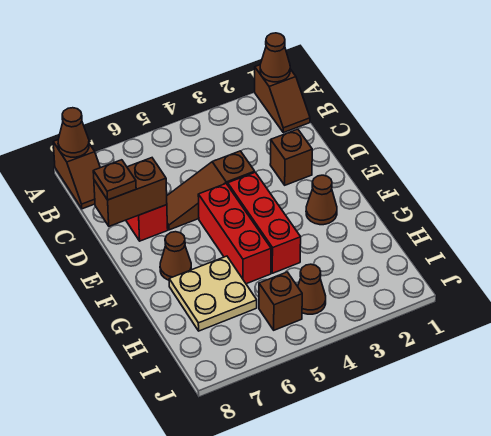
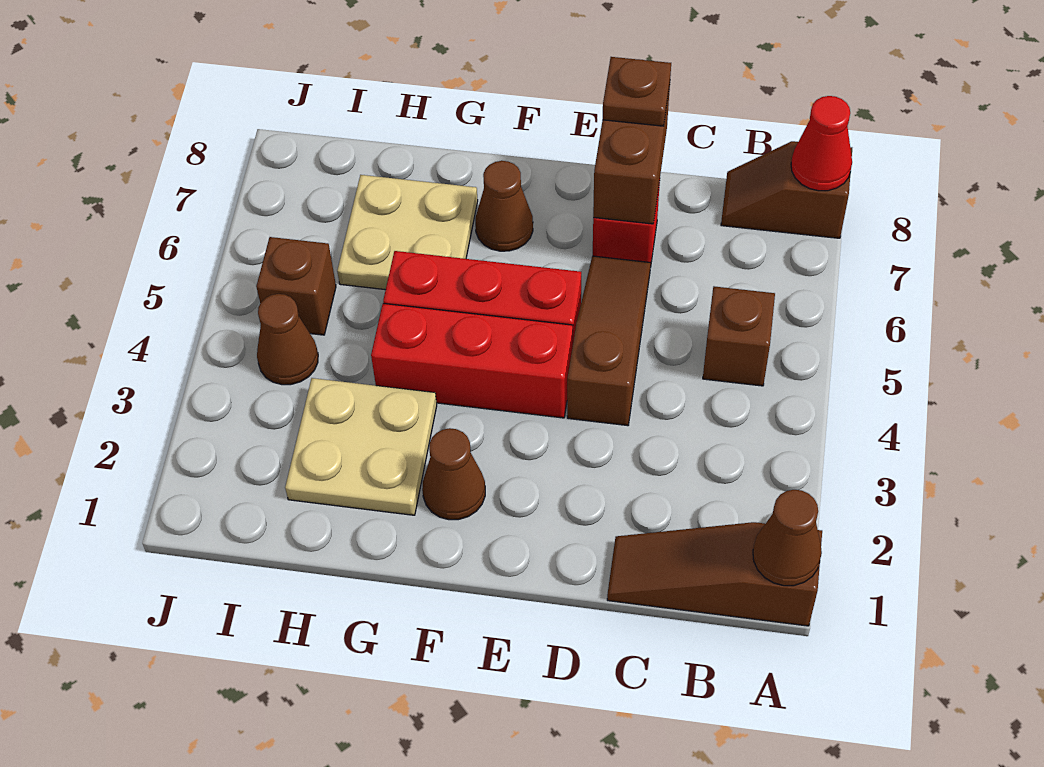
brown 1x2 slope [255,65,310,133] -> brown 1x3 slope [607,522,822,626]
brown 1x1 cone [58,108,89,157] -> red 1x1 cone [791,96,852,191]
brown 1x1 brick [270,129,312,185] -> brown 1x1 brick moved to [703,286,775,386]
none -> tan 2x2 plate [285,378,437,515]

